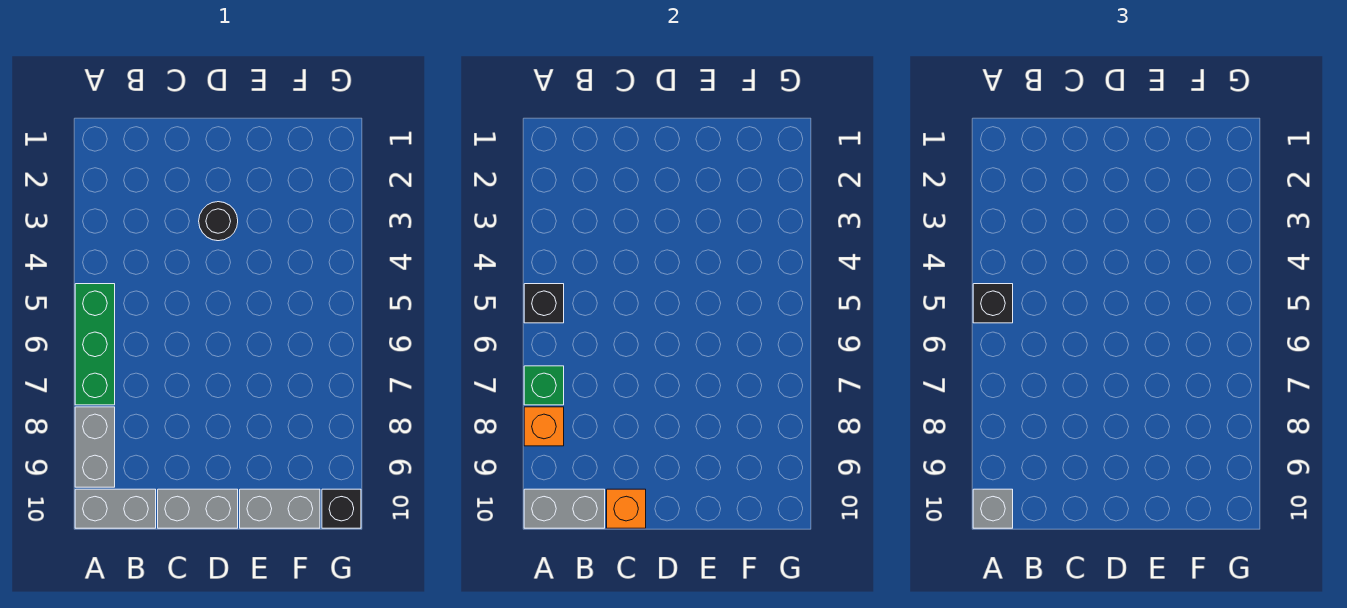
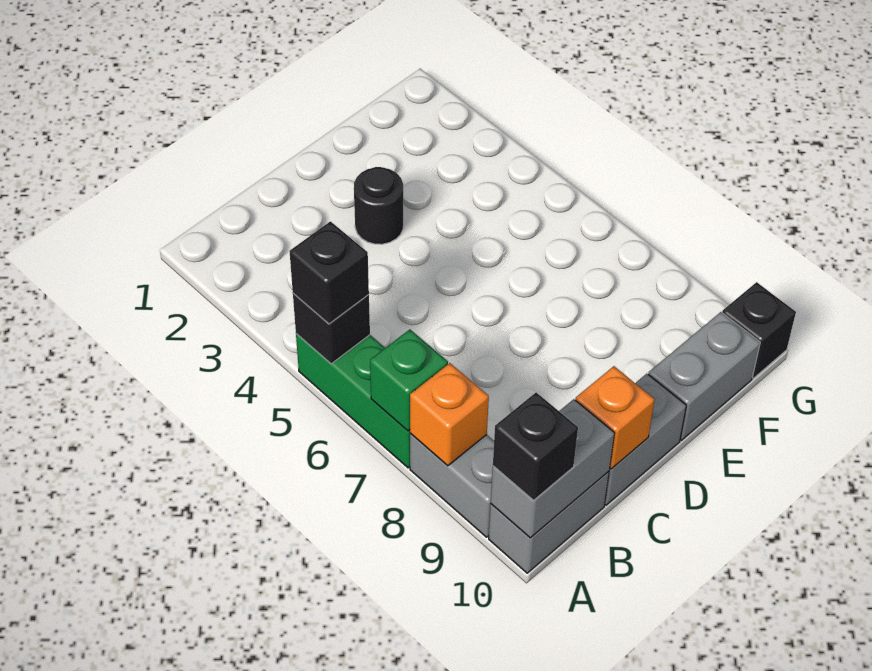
grey 1x1 brick [973,489,1013,528] -> black 1x1 brick [493,393,578,501]

